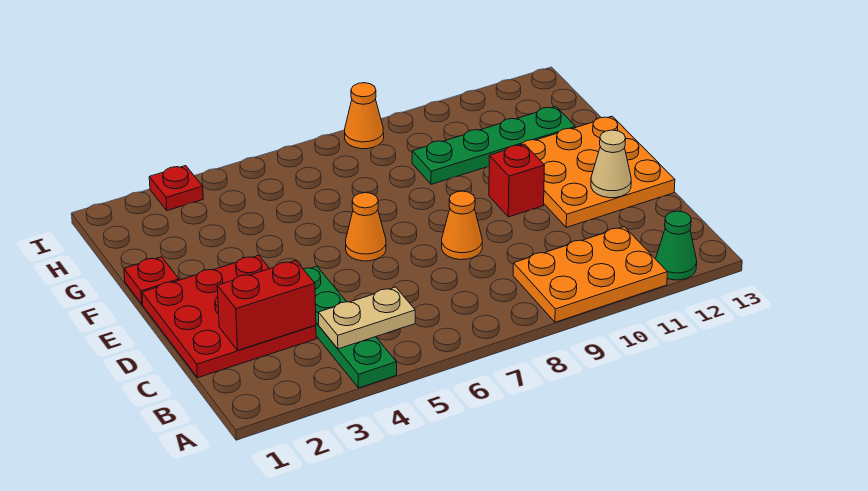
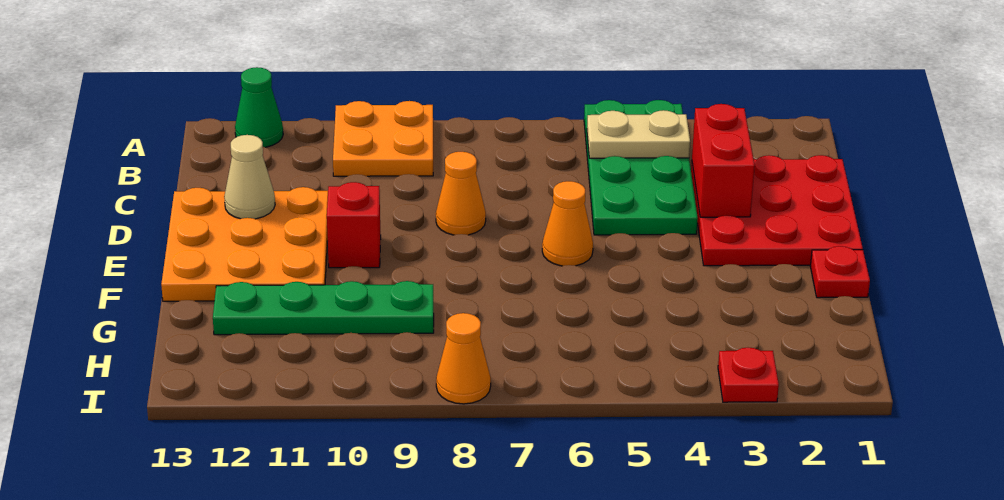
green 1x4 plate [304,266,397,388] -> green 2x4 plate [584,100,698,235]
orange 2x3 plate [513,227,667,322] -> orange 2x2 plate [333,101,433,176]
red 1x2 brick [217,261,316,350] -> red 1x2 brick turned to [692,104,755,217]

